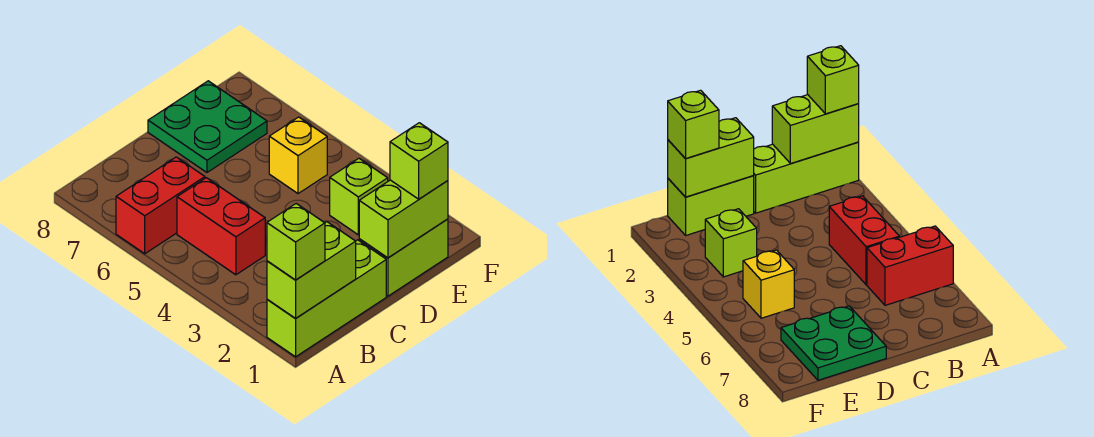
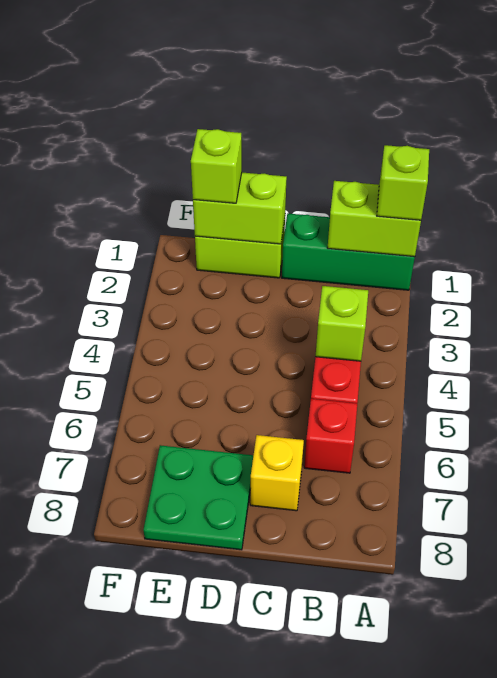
lime 1x3 brick [267,240,386,357] -> green 1x3 brick [282,214,415,290]
red 1x2 brick [116,157,205,254] -> red 1x1 brick [304,399,357,473]
lime 1x1 brick [330,159,388,235] -> lime 1x1 brick moved to [316,286,368,361]
yellow 1x1 brick [269,117,327,194] -> yellow 1x1 brick moved to [250,435,304,511]

